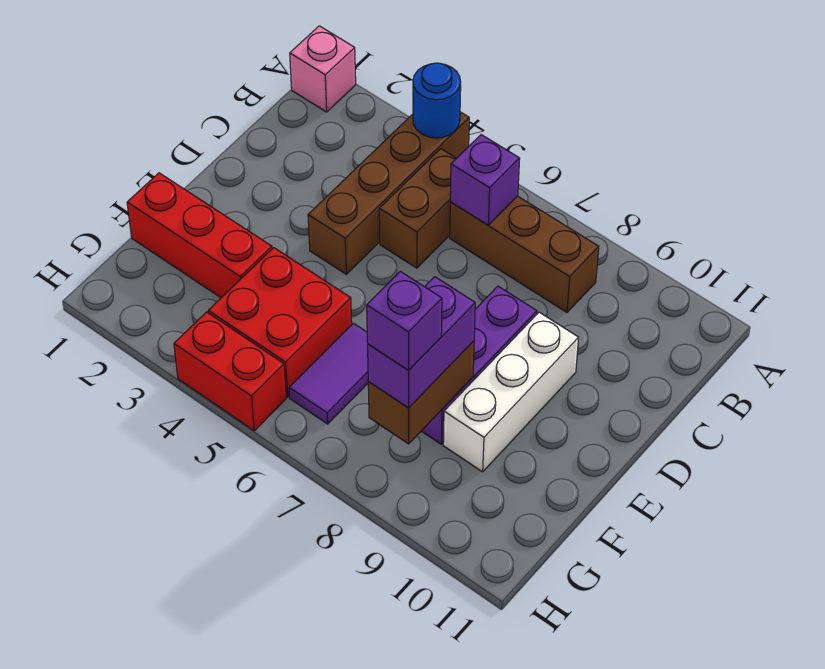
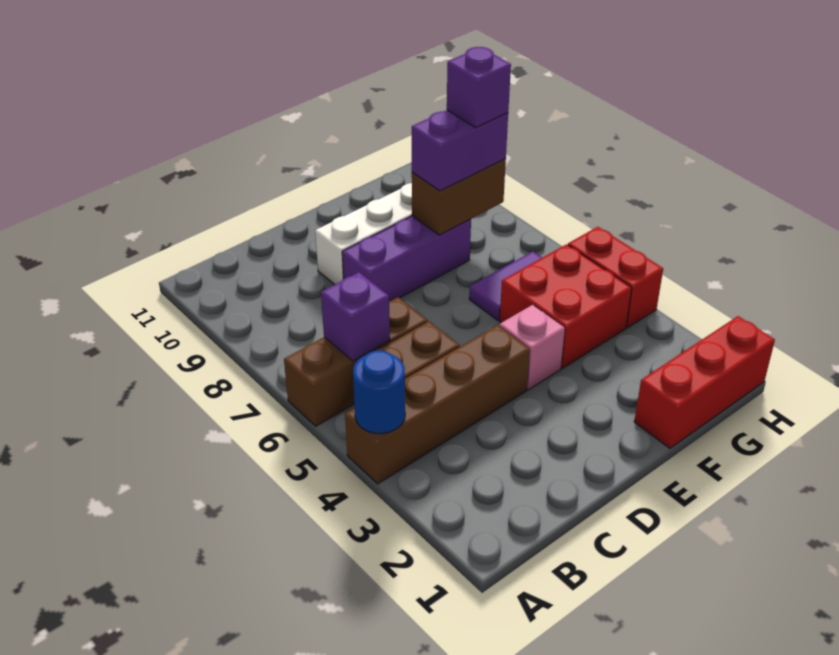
pink 1x1 brick [290,26,356,112] -> pink 1x1 brick moved to [499,305,565,390]
brown 1x3 brick [450,196,599,312] -> brown 1x3 brick turned to [284,297,428,426]
red 1x3 brick [127,173,272,298] -> red 1x3 brick turned to [634,316,775,448]

